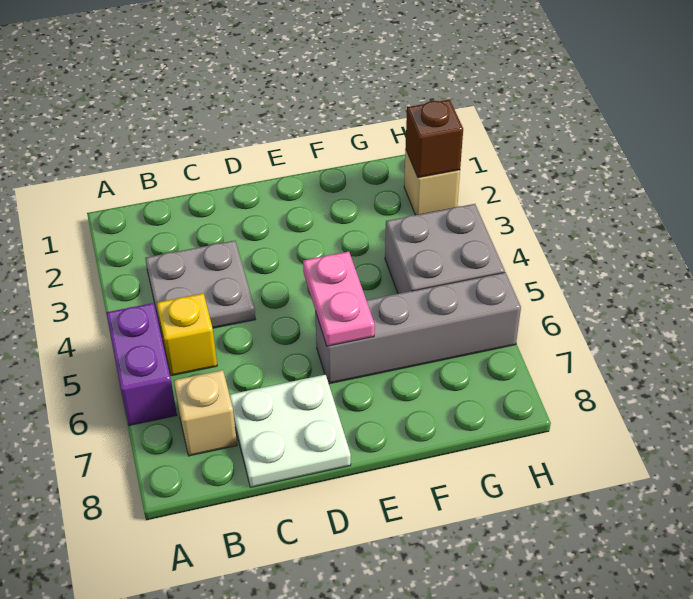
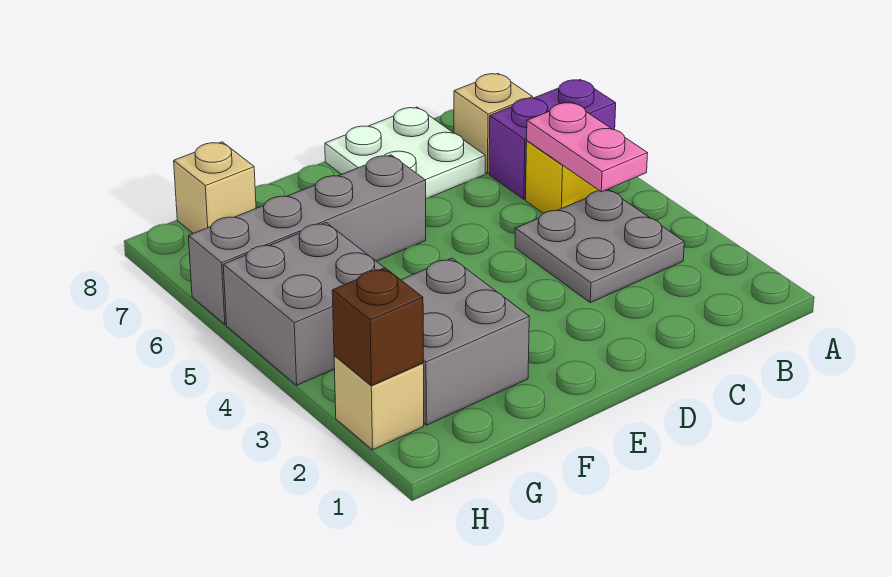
purple 1x2 brick [106,303,177,425] -> purple 1x2 brick turned to [489,80,616,199]
pink 1x2 plate [303,252,375,346] -> pink 1x2 plate moved to [527,102,648,192]
none -> grey 2x2 brick [401,258,529,425]
none -> tan 1x1 brick [174,142,256,233]

